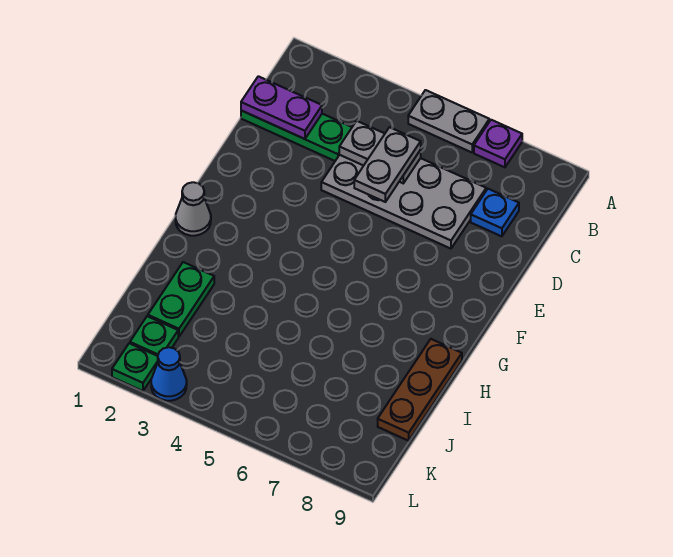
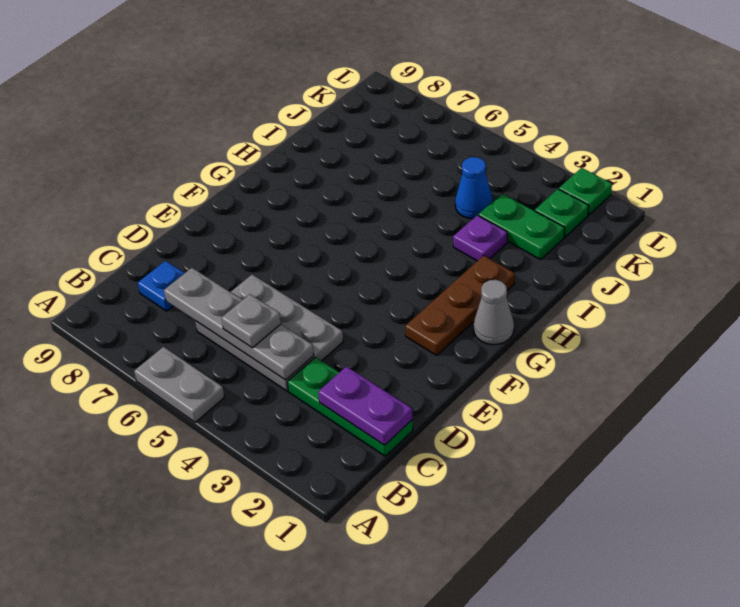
purple 1x1 plate [474,120,522,167] -> purple 1x1 plate moved to [453,215,507,261]
grey 2x4 plate [321,155,486,249] -> grey 2x3 plate [195,274,343,391]
grey 1x2 plate [339,121,421,183] -> grey 1x4 plate [164,268,314,380]
grey 1x2 plate [354,127,421,202] -> grey 1x1 plate [221,294,281,348]
brown 1x3 plate [378,339,462,441] -> brown 1x3 plate moved to [405,256,515,356]
green 1x2 plate [148,262,214,337] -> green 1x2 plate turned to [478,194,565,260]
blue 1x1 cone [151,347,187,401] -> blue 1x1 cone moved to [455,157,493,219]

